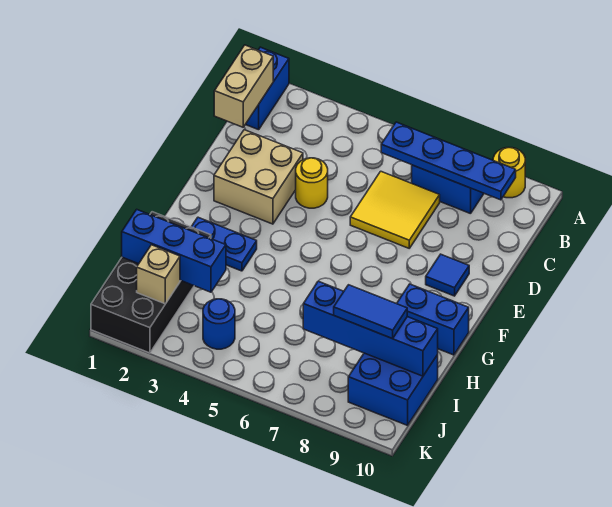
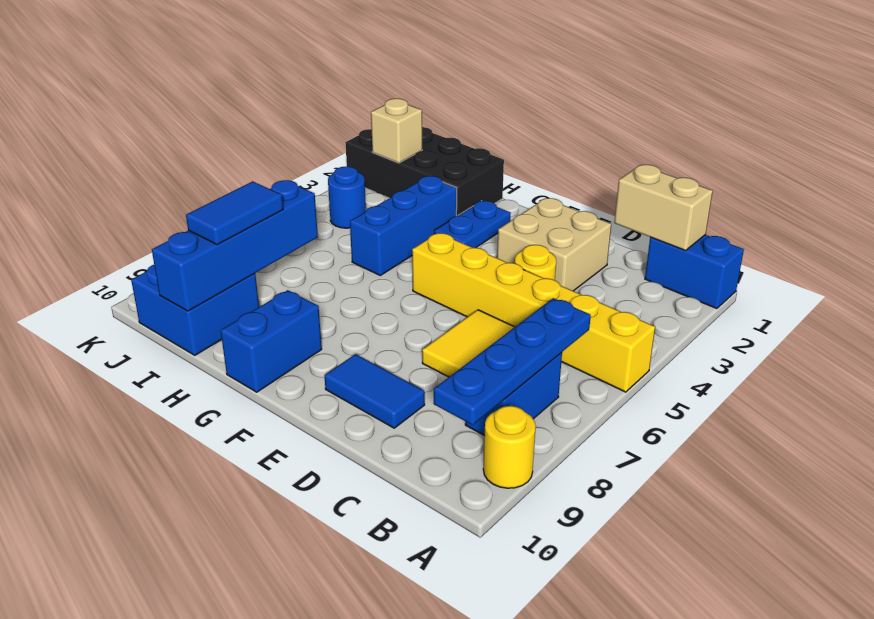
none -> yellow 1x6 brick [412,233,655,392]
blue 1x1 tile [426,254,469,296] -> blue 1x2 tile [324,354,425,428]
blue 1x3 brick [122,209,226,292] -> blue 1x3 brick moved to [350,176,457,275]

